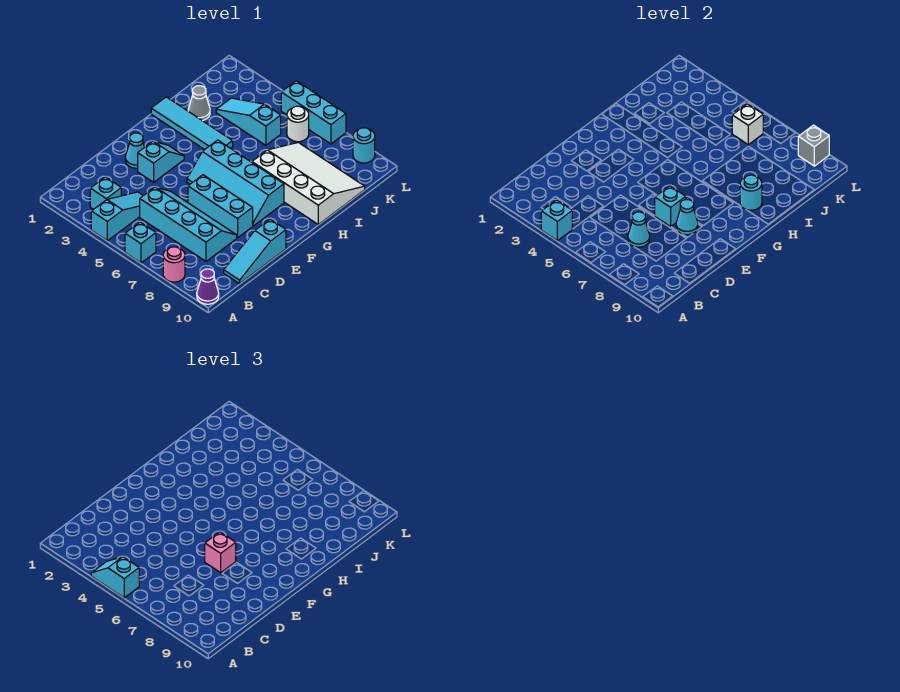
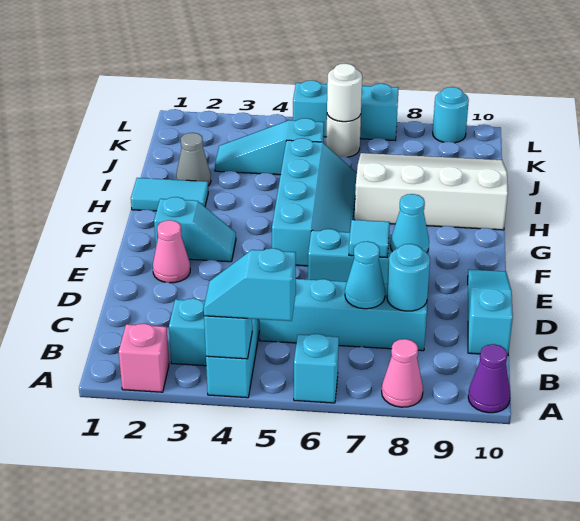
pink 1x1 round brick [163,247,185,282] -> pink 1x1 cone [382,339,423,407]
cyan 1x3 slope [224,219,286,284] -> cyan 1x3 slope turned to [468,270,513,356]
cyan 1x1 cone [125,133,144,168] -> pink 1x1 cone [153,220,190,283]
cyan 1x2 slope [138,141,184,182] -> cyan 1x2 slope turned to [154,197,236,262]
cyan 1x1 brick [655,186,686,227] -> cyan 1x1 tile [349,220,390,258]
pink 1x1 brick [205,532,236,573] -> pink 1x1 brick moved to [119,323,169,392]
cyan 2x4 slope [187,140,284,226] -> cyan 2x4 slope turned to [272,138,357,266]
cyan 1x4 tile [151,97,233,150] -> cyan 1x2 tile [131,178,208,211]
cyan 1x1 round brick [740,175,762,210] -> cyan 1x1 round brick moved to [387,244,430,311]
white 1x1 brick [732,104,763,145] -> white 1x1 round brick [327,63,362,122]
grey 1x1 brick [798,125,829,166] -> none

